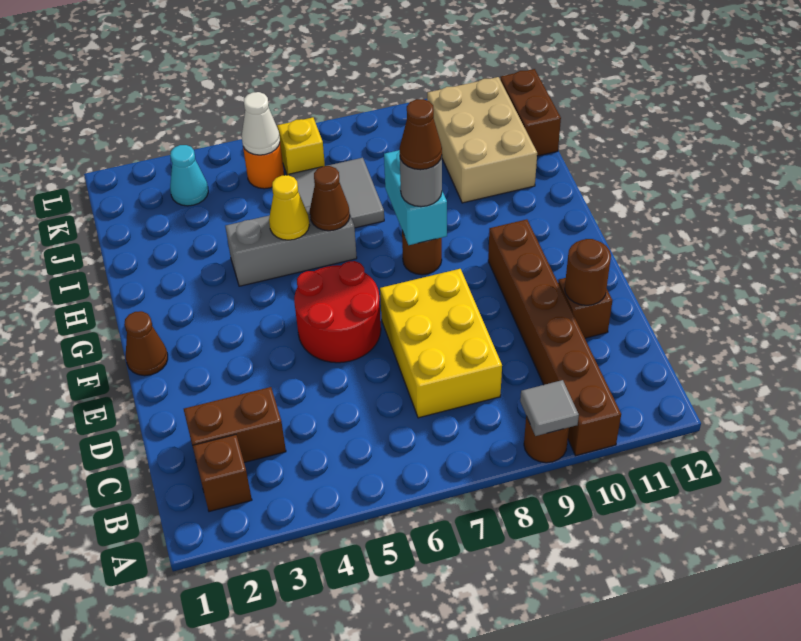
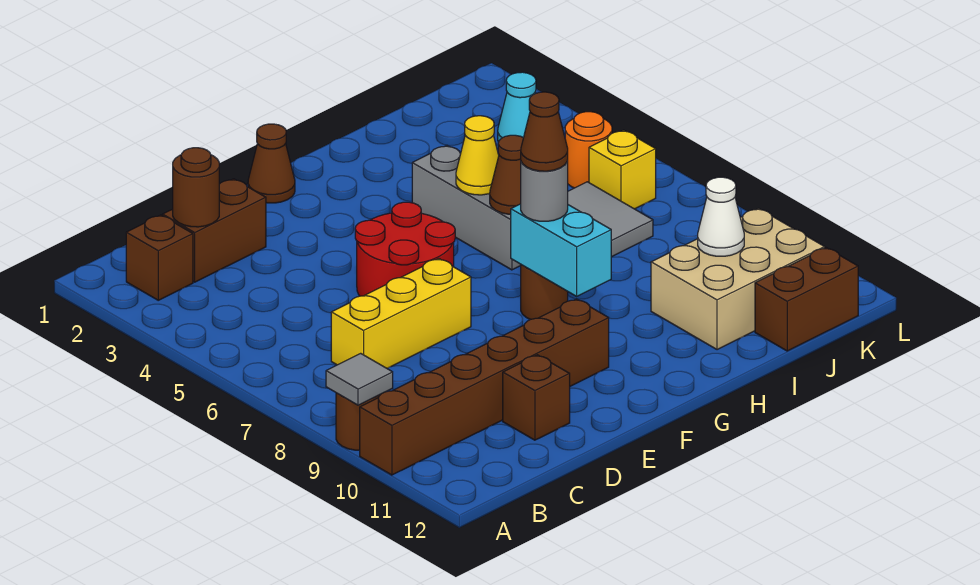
brown 1x2 brick [184,387,286,463] -> brown 1x2 brick turned to [163,179,266,282]
yellow 2x3 brick [380,269,502,418] -> yellow 1x3 brick [331,259,471,368]
brown 1x1 round brick [565,239,611,305] -> brown 1x1 round brick moved to [173,148,219,227]
cyan 1x2 brick [384,150,447,245] -> cyan 1x2 brick turned to [511,204,611,296]
white 1x1 cone [242,92,280,155] -> white 1x1 cone moved to [698,177,744,256]

